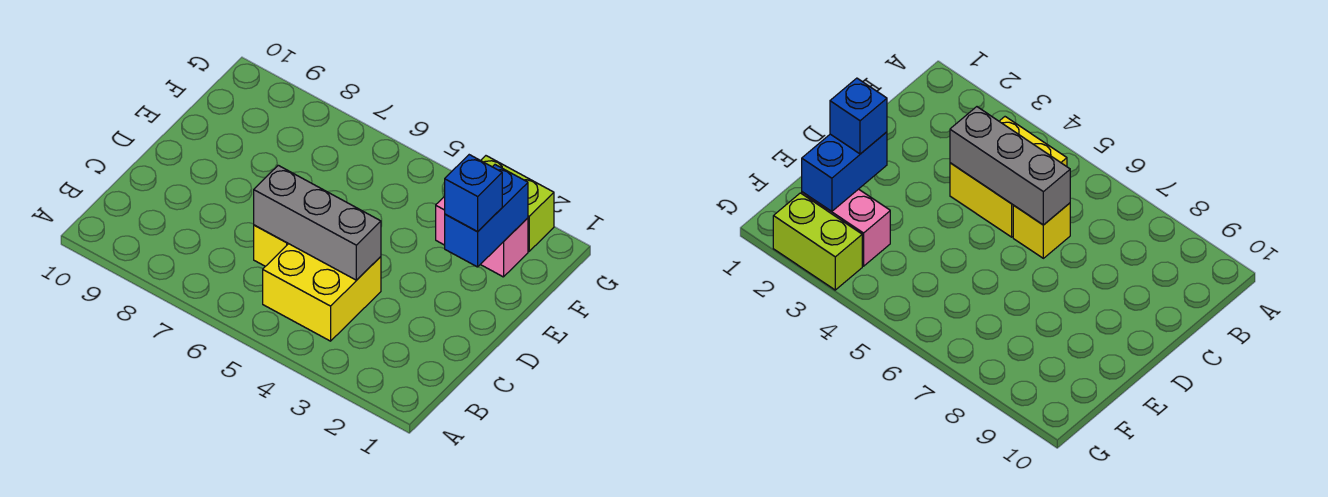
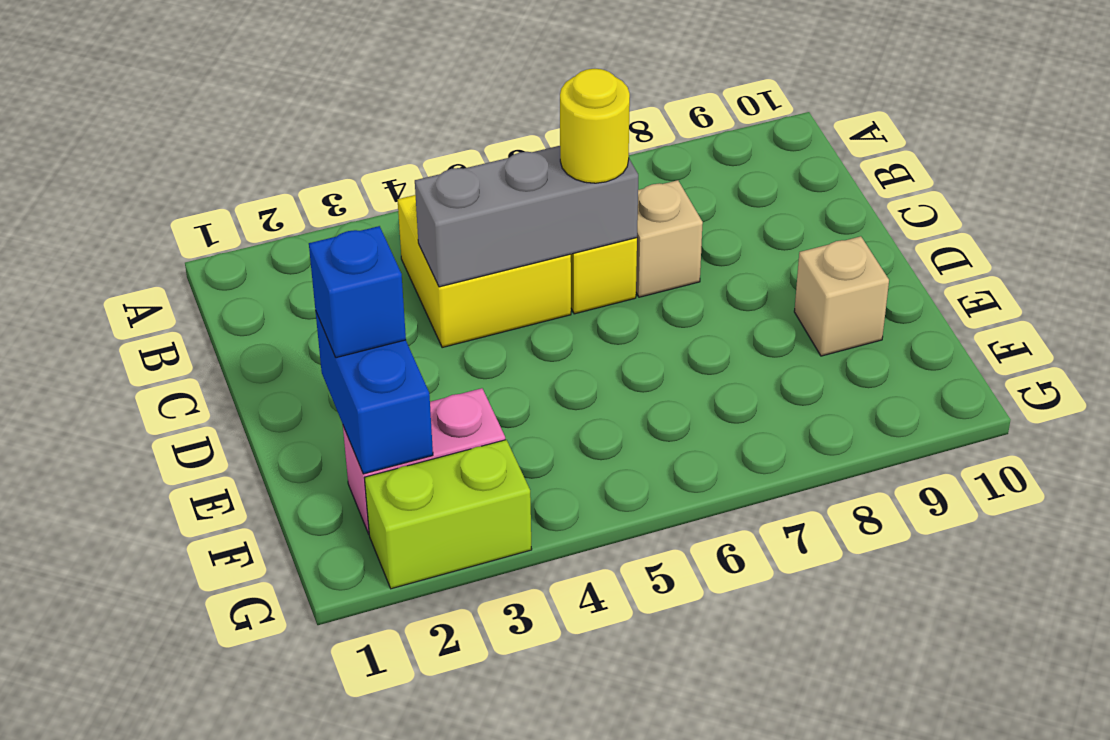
none -> yellow 1x1 round brick [560,69,630,183]
none -> tan 1x1 brick [636,180,703,297]
none -> tan 1x1 brick [794,236,889,356]

